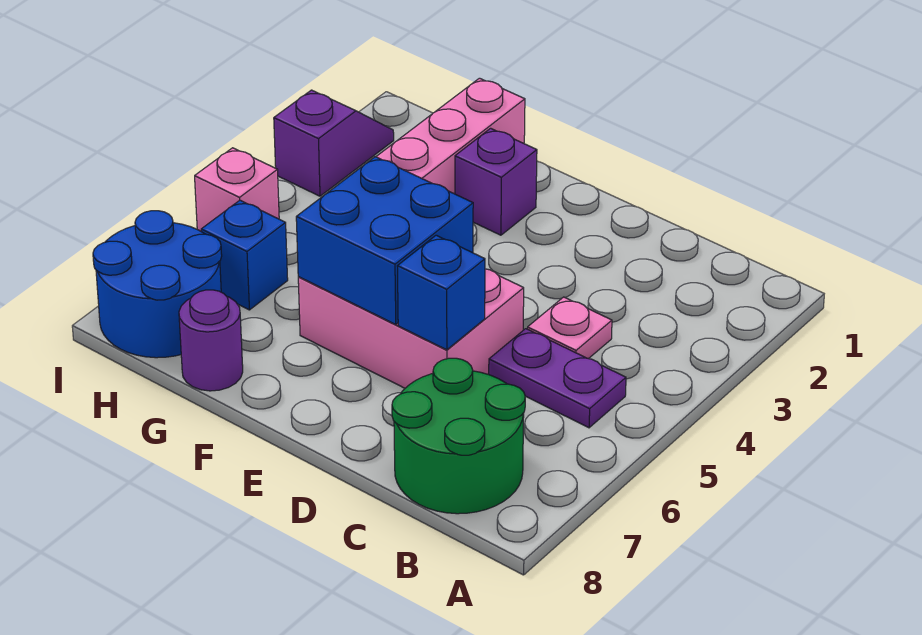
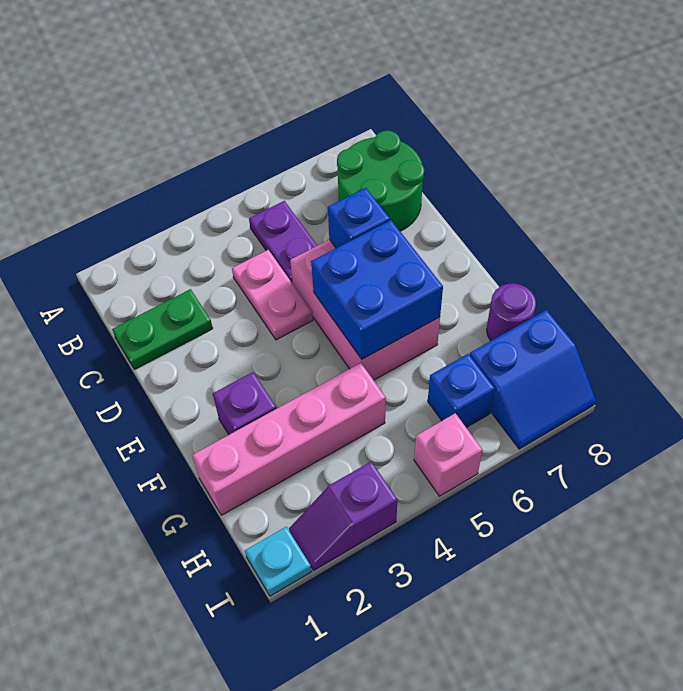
none -> green 1x2 plate [112,289,213,369]
pink 1x1 plate [527,297,612,359] -> pink 1x2 plate [232,250,313,340]
blue 2x2 round brick [93,211,222,358] -> blue 2x2 slope [470,310,596,449]
none -> cyan 1x1 plate [245,527,311,596]

